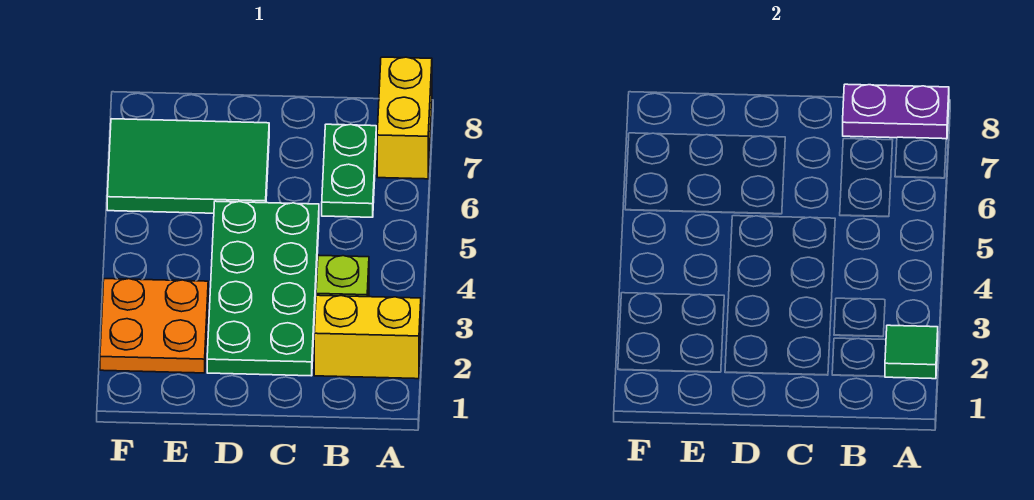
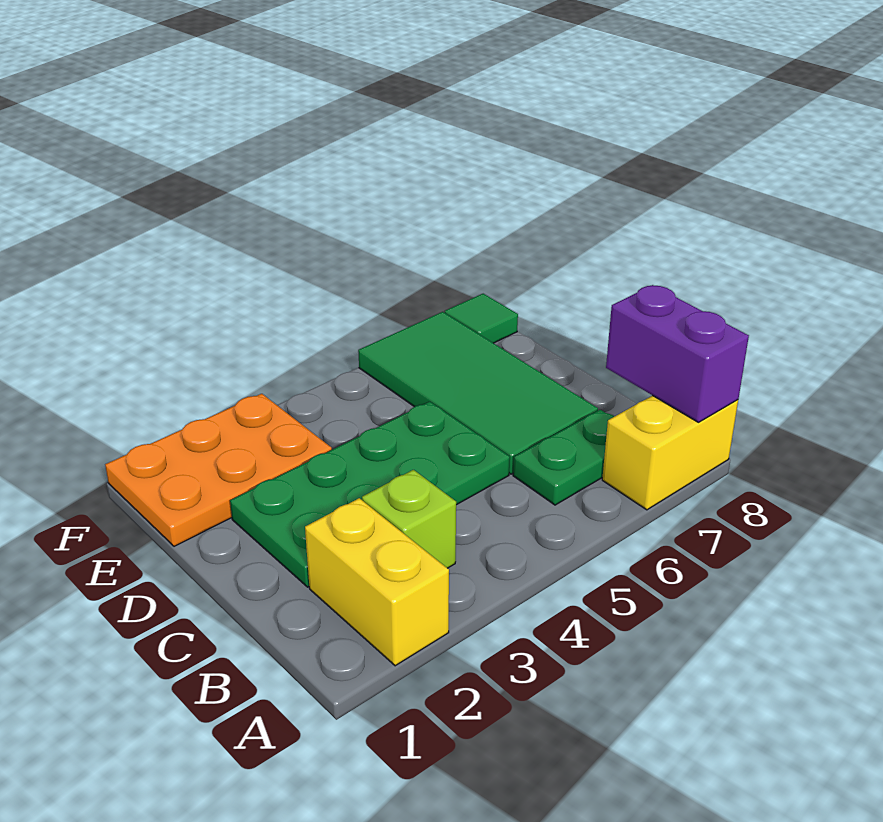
green 1x1 tile [885,325,938,379] -> green 1x1 tile moved to [445,294,518,343]
purple 1x2 plate [843,84,949,139] -> purple 1x2 brick [606,285,749,422]
green 2x3 tile [107,119,269,213] -> green 2x4 tile [358,312,598,474]
orange 2x2 plate [100,279,208,373] -> orange 2x3 plate [105,394,332,546]

